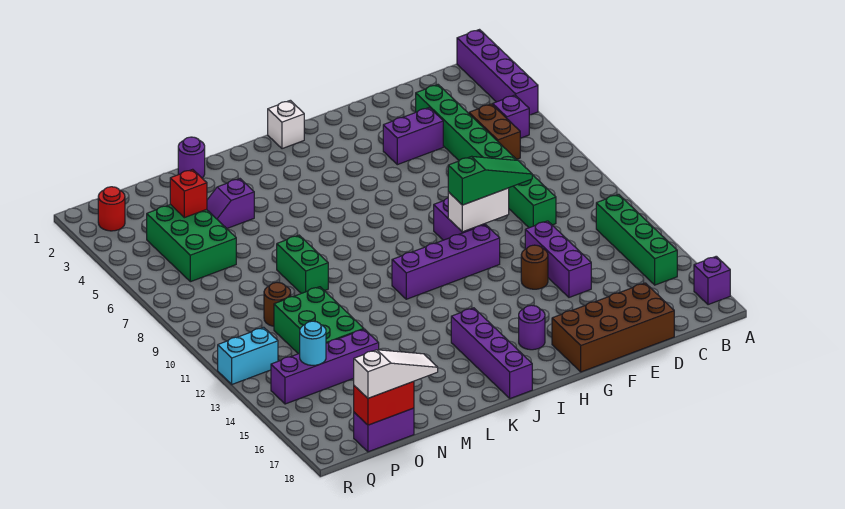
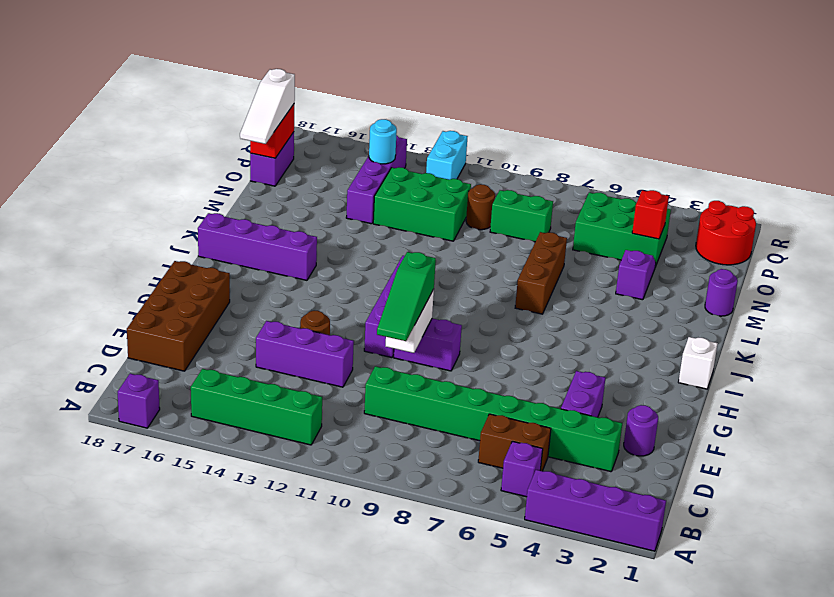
purple 1x1 round brick [519,305,545,350] -> purple 1x1 round brick moved to [624,405,658,456]
none -> brown 1x3 brick [515,232,567,314]
green 1x2 brick [277,235,328,293] -> green 1x2 brick moved to [490,190,553,242]
red 1x1 round brick [98,187,125,231] -> red 2x2 round brick [696,201,756,265]

